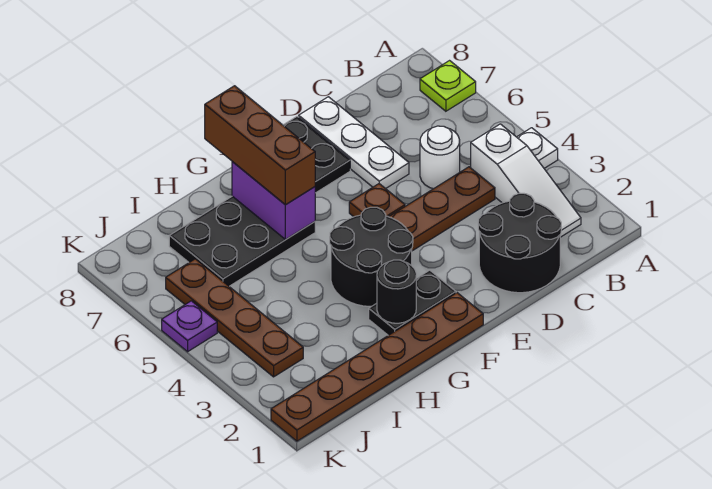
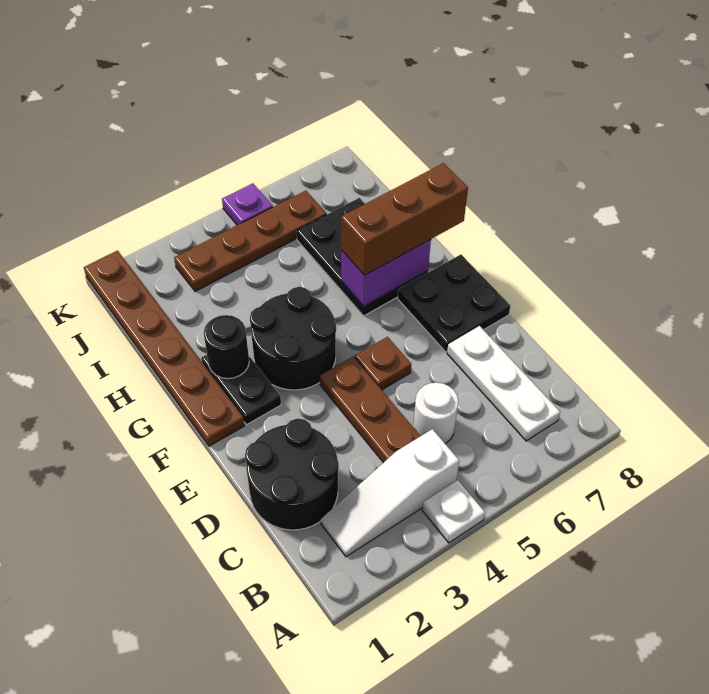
lime 1x1 plate [420,61,476,111] -> none
white 1x3 plate [299,97,409,189] -> white 1x3 plate turned to [447,326,560,441]

